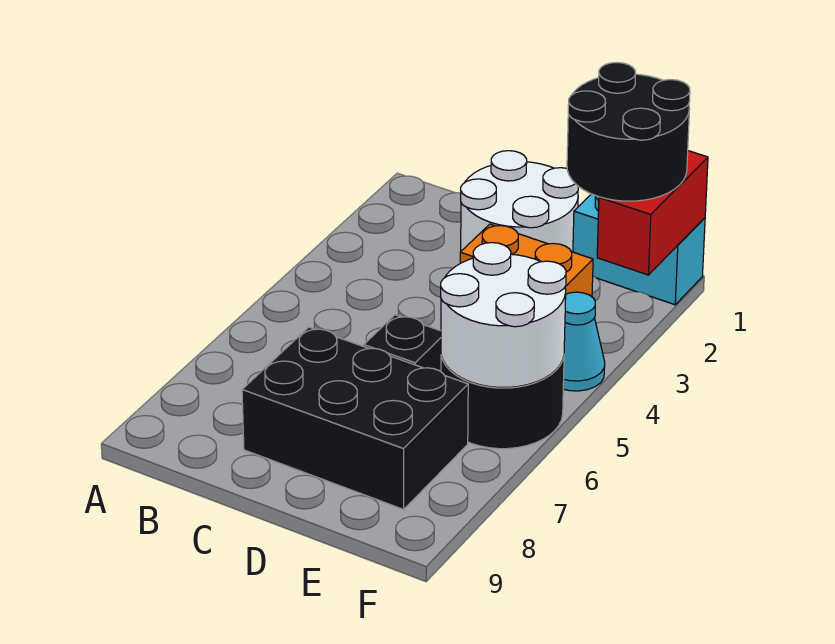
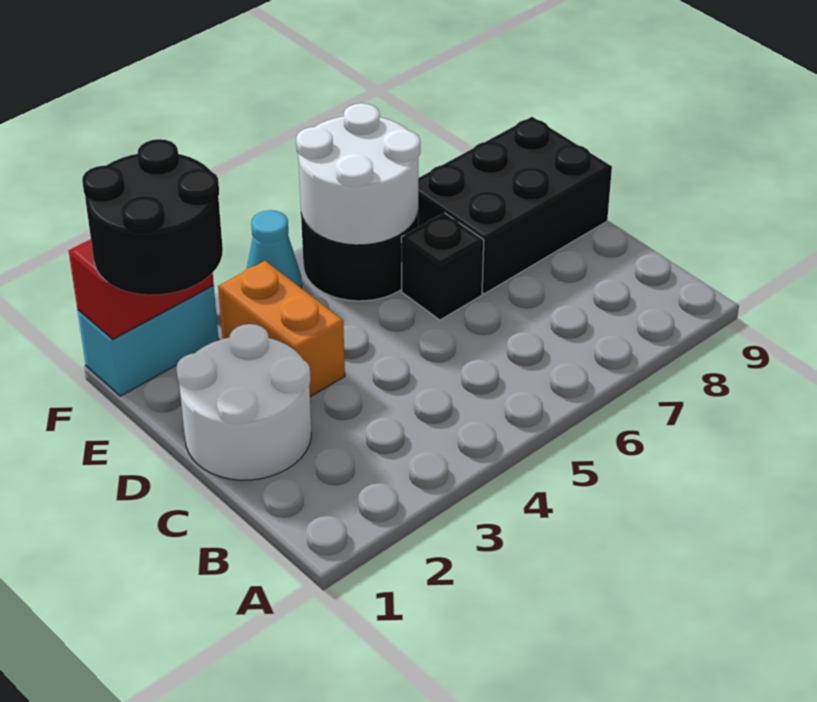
black 2x3 brick [242,327,468,509] -> black 2x3 brick turned to [418,117,612,294]
cyan 1x2 brick [573,194,705,305] -> cyan 1x2 brick turned to [78,286,219,396]

